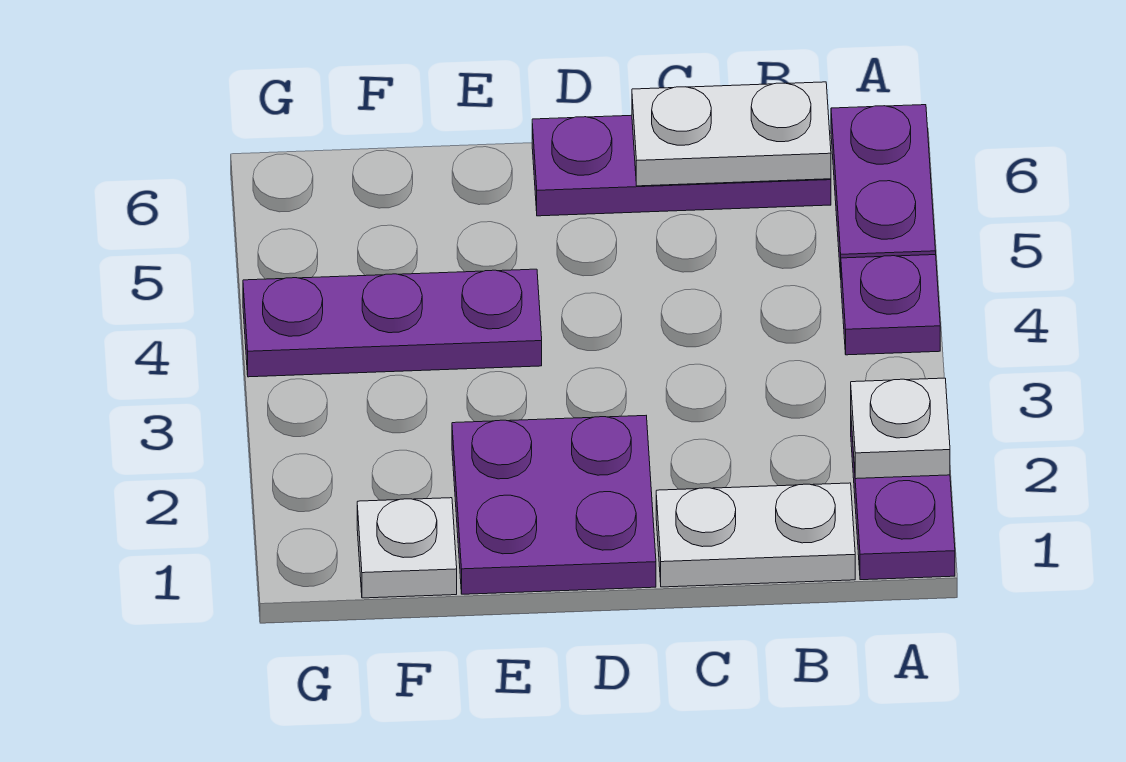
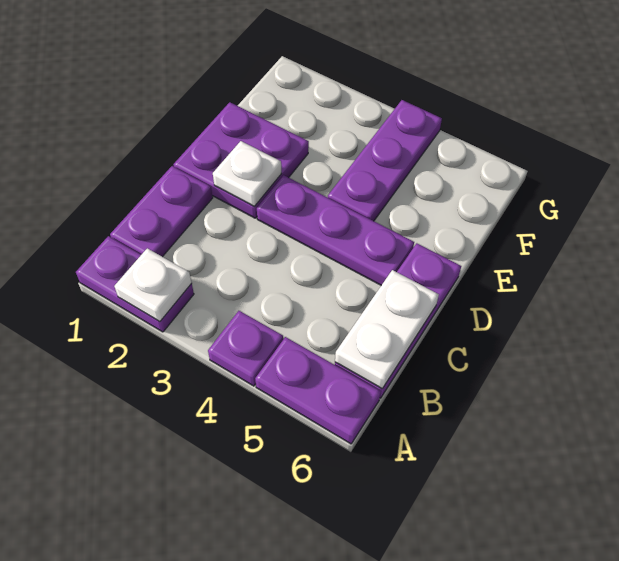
white 1x2 plate [656,483,855,587] -> purple 1x2 plate [110,166,213,257]
none -> purple 1x3 plate [257,175,414,285]
white 1x1 plate [357,498,457,598] -> white 1x1 plate moved to [213,141,282,207]

